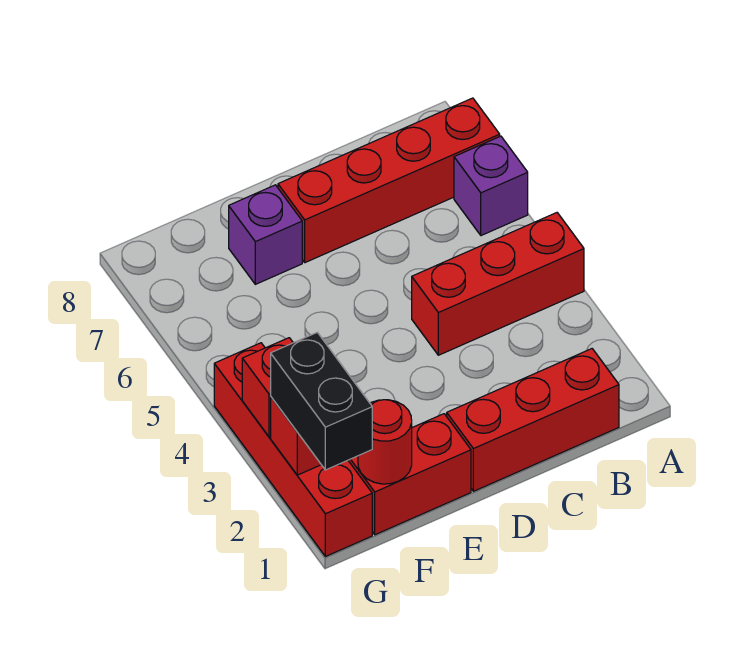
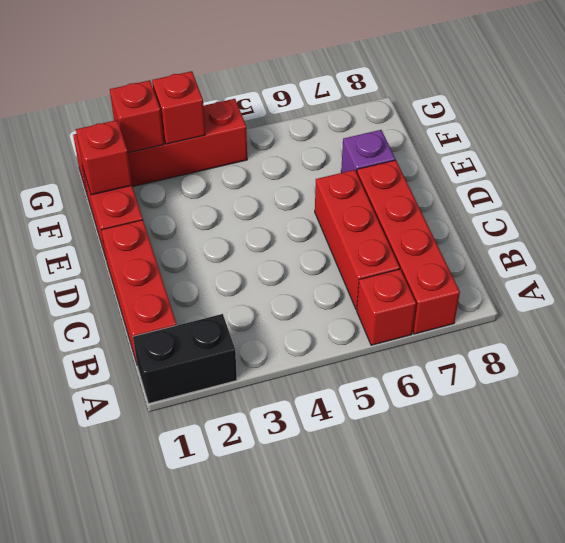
red 1x3 brick [412,213,584,355] -> red 1x3 brick moved to [315,170,400,310]
purple 1x1 brick [454,136,528,236] -> red 1x1 brick [357,269,416,345]
red 1x1 round brick [358,400,412,484] -> red 1x1 brick [76,120,132,195]
black 1x2 brick [271,332,372,470] -> black 1x2 brick moved to [133,314,237,404]

